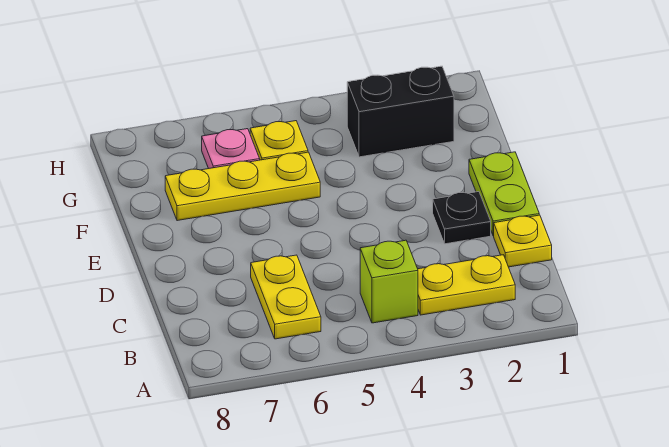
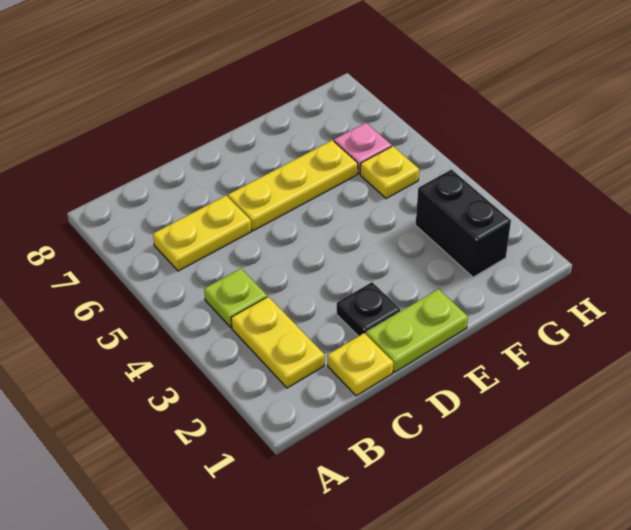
lime 1x1 brick [360,240,418,323] -> lime 1x1 plate [204,269,267,327]
yellow 1x3 plate [165,152,320,221] -> yellow 1x3 plate turned to [228,140,358,231]

